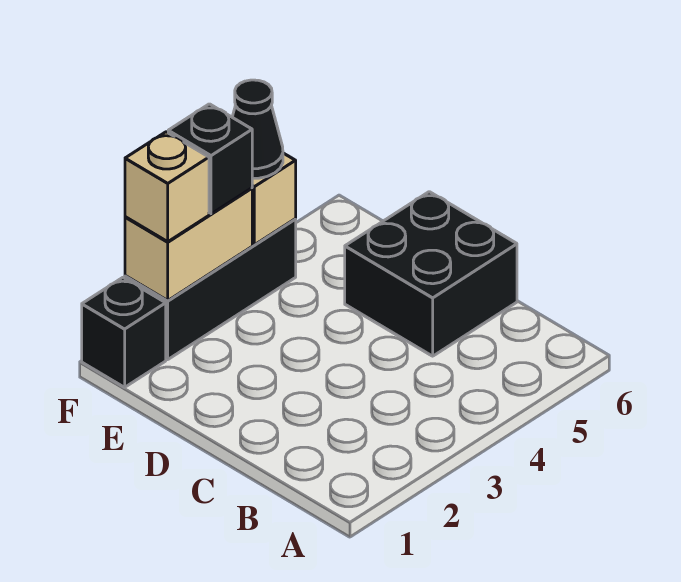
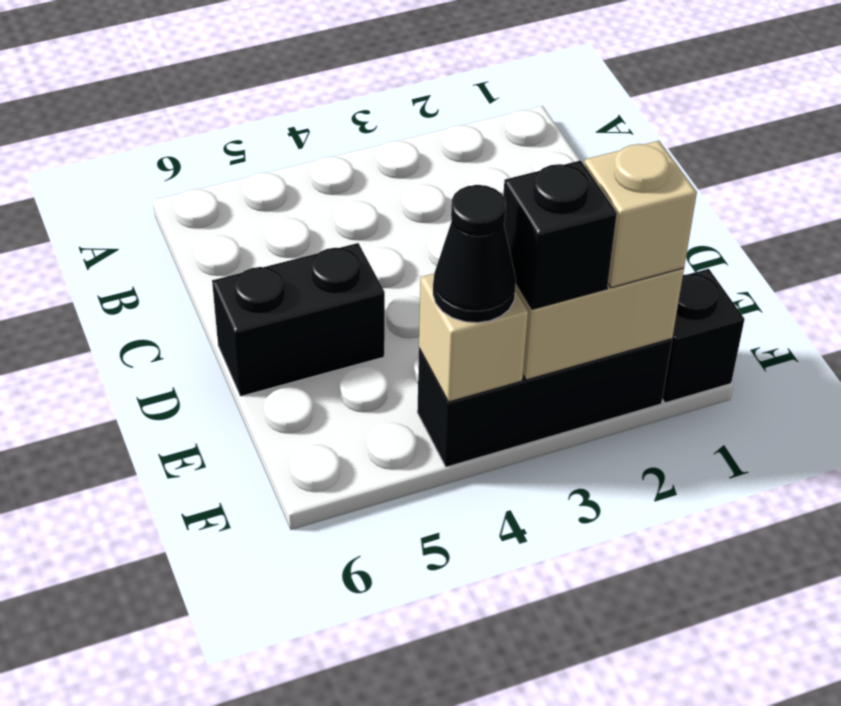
black 2x2 brick [345,192,517,356] -> black 1x2 brick [212,243,385,396]

